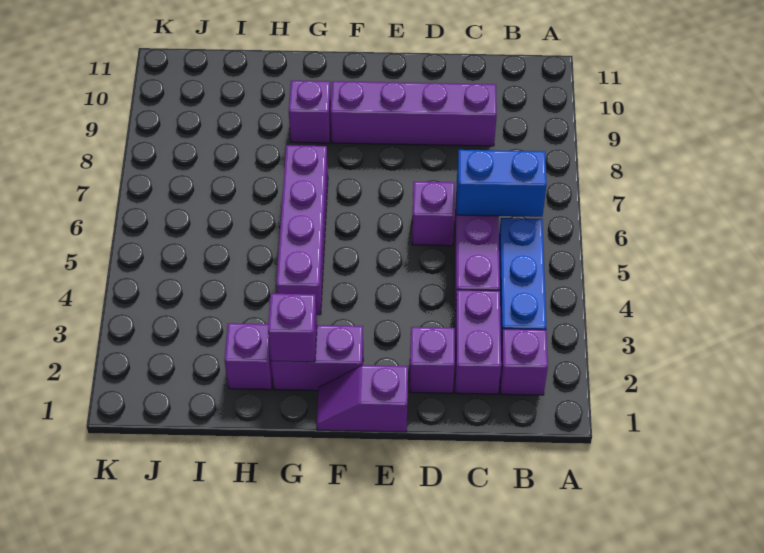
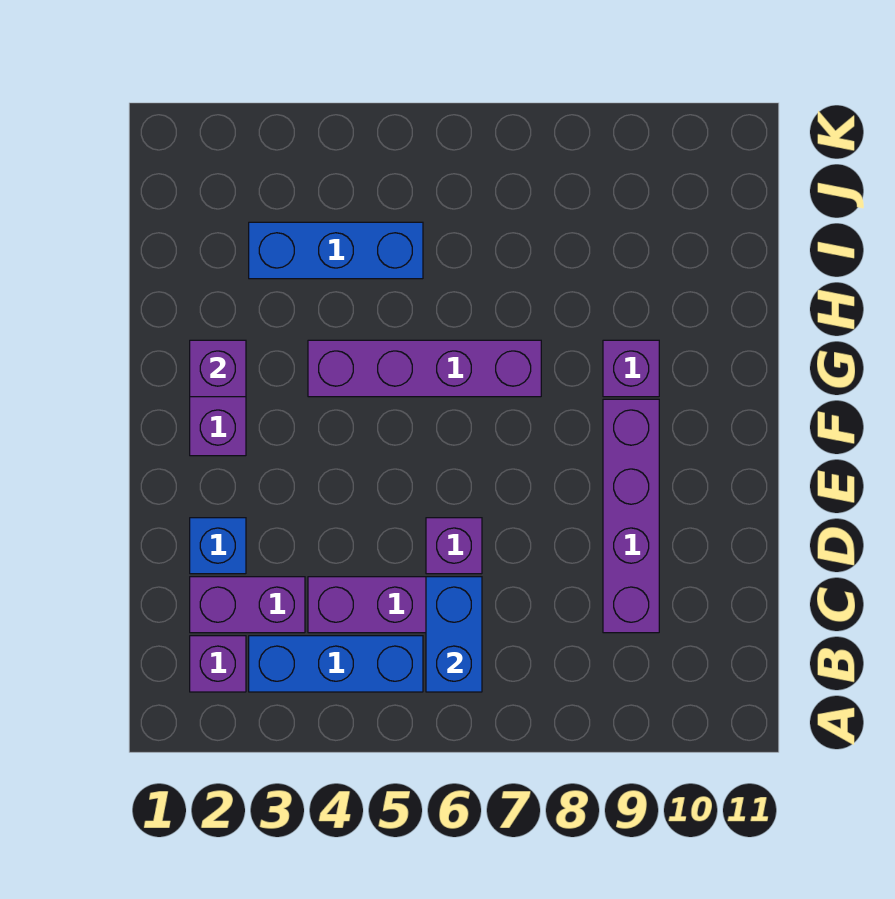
purple 1x1 brick [410,327,455,393] -> blue 1x1 brick [190,518,246,574]
purple 1x2 slope [317,365,408,432] -> none
purple 1x1 brick [225,323,272,390] -> none
none -> blue 1x3 brick [249,222,423,279]

